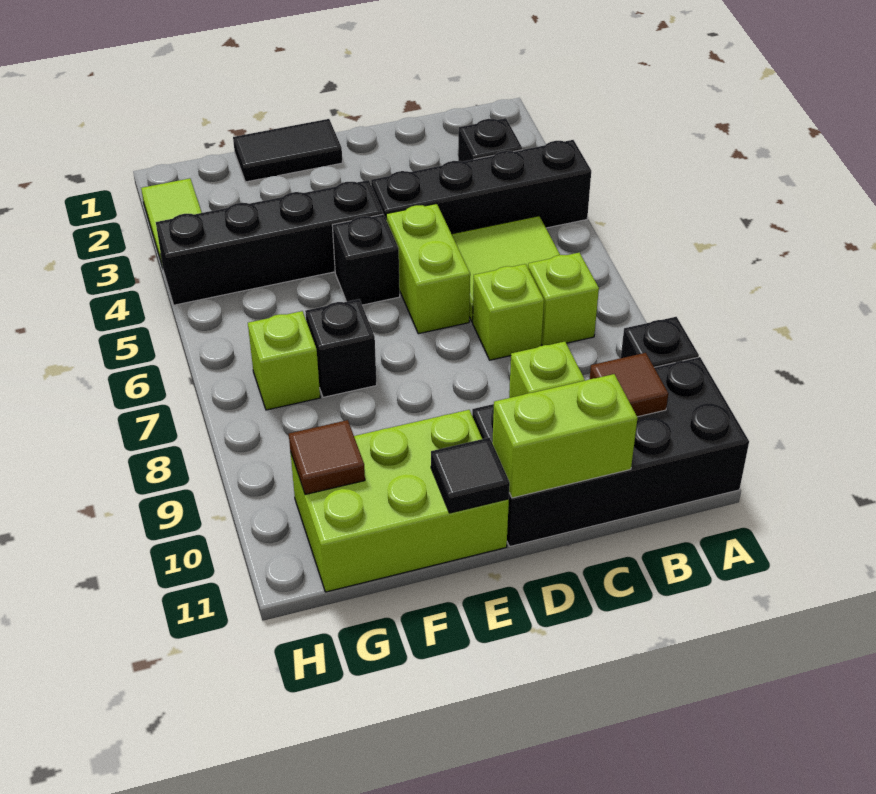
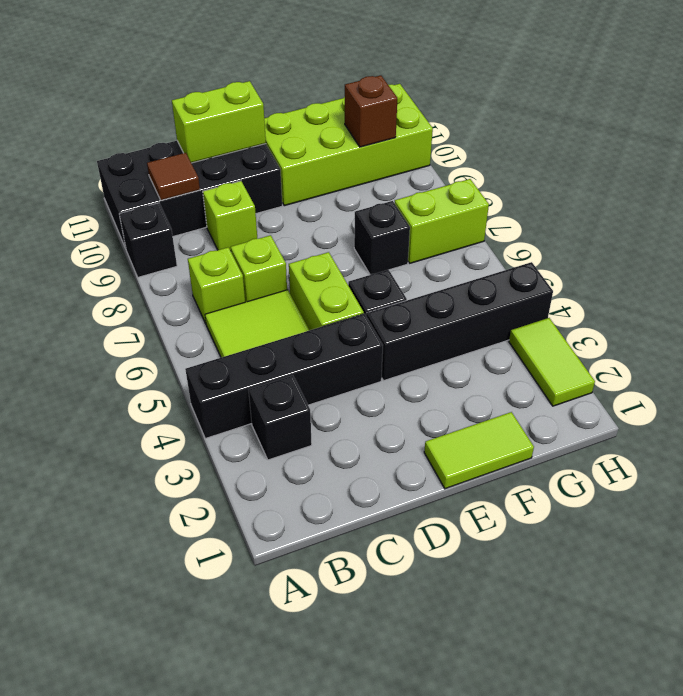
black 1x2 tile [233,119,342,182] -> lime 1x2 tile [424,412,534,489]
lime 2x3 brick [290,410,509,592] -> lime 2x4 brick [264,84,433,206]
black 1x1 tile [431,438,510,513] -> none
lime 1x1 brick [248,311,320,410] -> lime 1x2 brick [395,179,489,263]
brown 1x1 tile [289,420,365,495] -> brown 1x1 brick [345,75,397,147]

